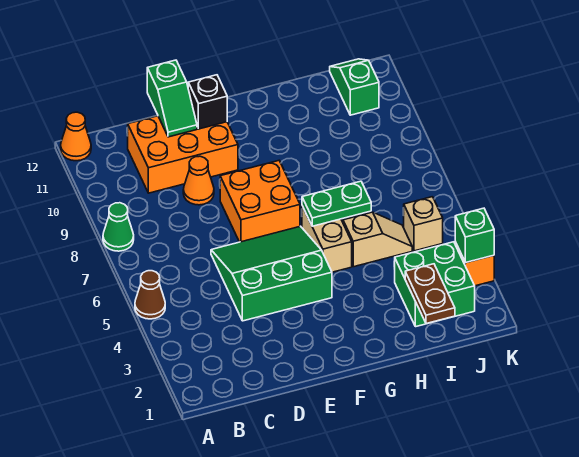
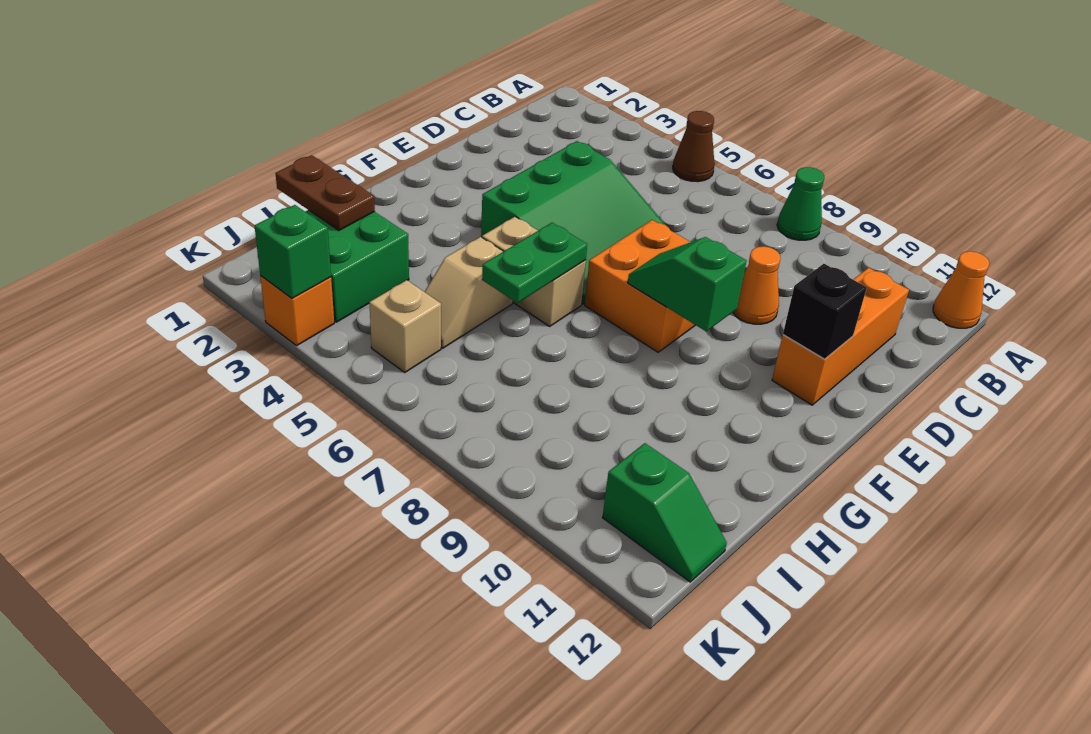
orange 2x3 brick [128,116,238,193] -> orange 1x3 brick [772,268,909,405]
green 1x2 slope [147,60,197,137] -> green 1x2 slope moved to [628,237,746,331]

